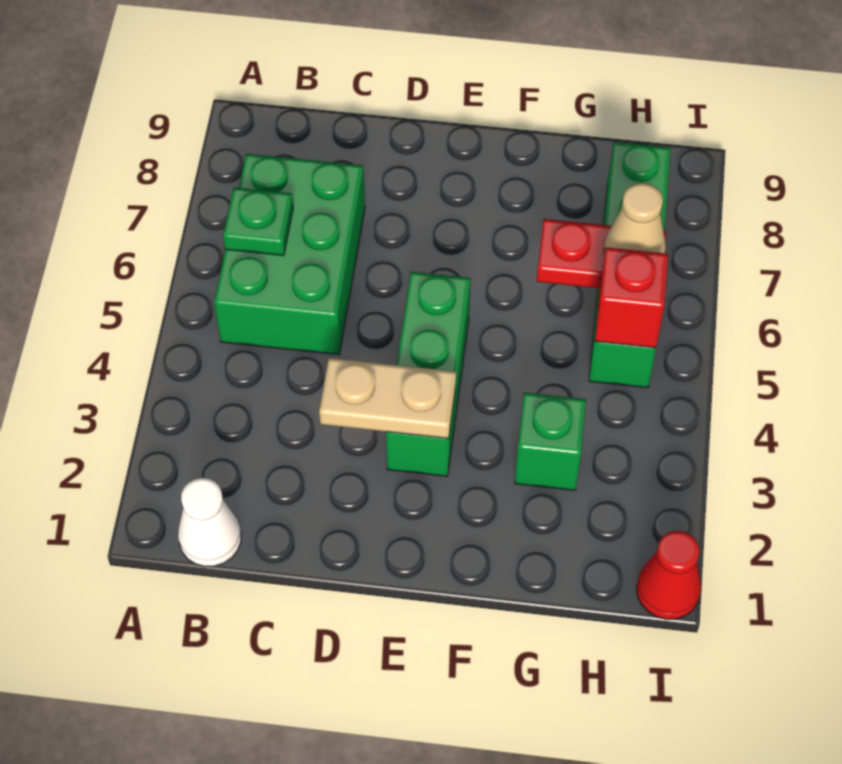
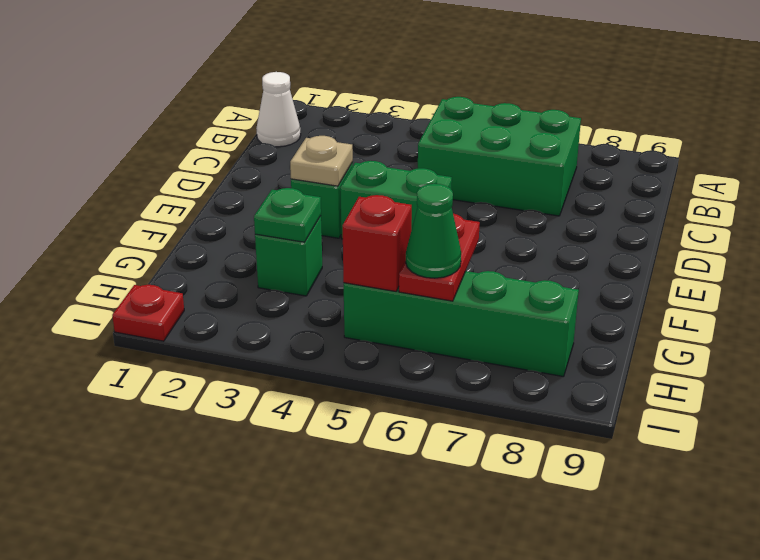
green 1x1 plate [223,188,293,256] -> green 1x1 plate moved to [254,188,321,242]
tan 1x2 plate [319,358,456,438] -> tan 1x1 plate [290,136,353,186]
tan 1x1 cone [604,183,666,253] -> green 1x1 cone [406,184,461,278]
red 1x1 cone [637,531,701,619] -> red 1x1 plate [112,285,184,341]

